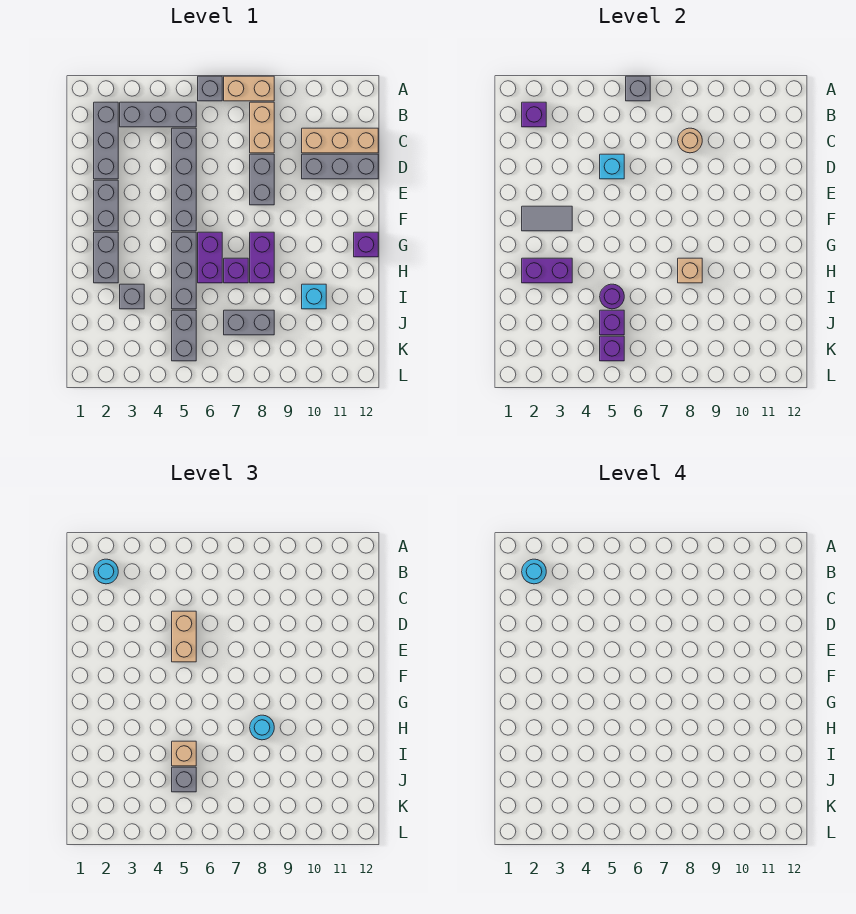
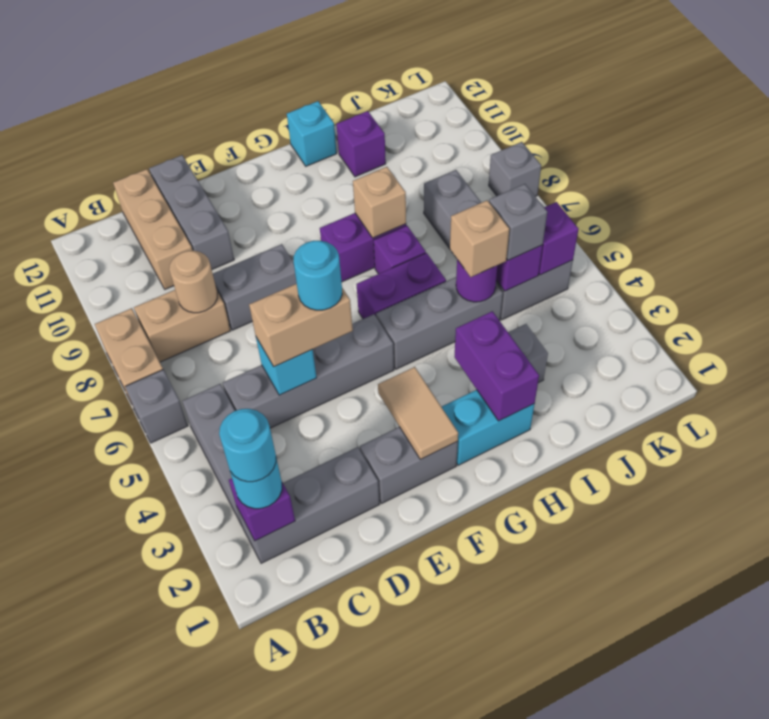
grey 1x1 brick [626,76,650,101] -> grey 1x1 brick moved to [489,142,541,196]
grey 1x2 tile [522,206,572,231] -> tan 1x2 tile [378,367,458,459]
grey 1x2 brick [94,232,118,283] -> cyan 1x2 brick [442,390,534,465]
purple 1x1 brick [354,232,378,257] -> purple 1x1 brick moved to [337,111,386,177]
cyan 1x1 round brick [250,715,274,740] -> cyan 1x1 round brick moved to [294,241,342,310]
cyan 1x1 brick [302,284,326,309] -> cyan 1x1 brick moved to [287,101,337,166]

